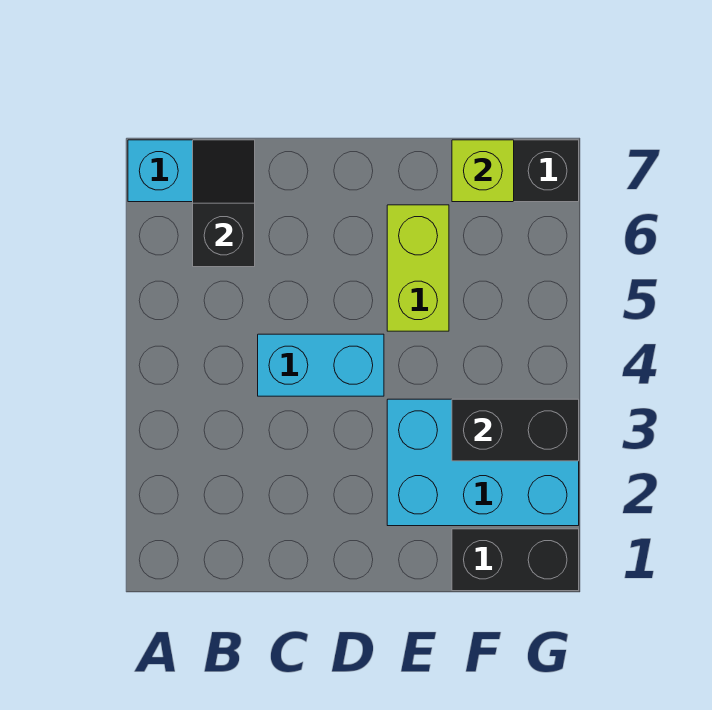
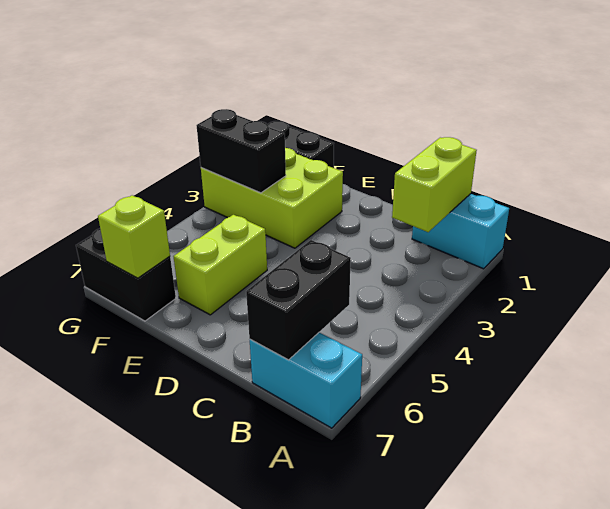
none -> lime 1x2 brick [392,137,477,232]
black 1x2 slope [193,140,255,267] -> black 1x2 brick [246,240,351,360]
cyan 1x2 brick [258,334,384,396] -> cyan 1x2 brick moved to [412,194,509,269]
cyan 2x3 brick [387,399,579,526] -> lime 2x3 brick [201,148,343,248]

